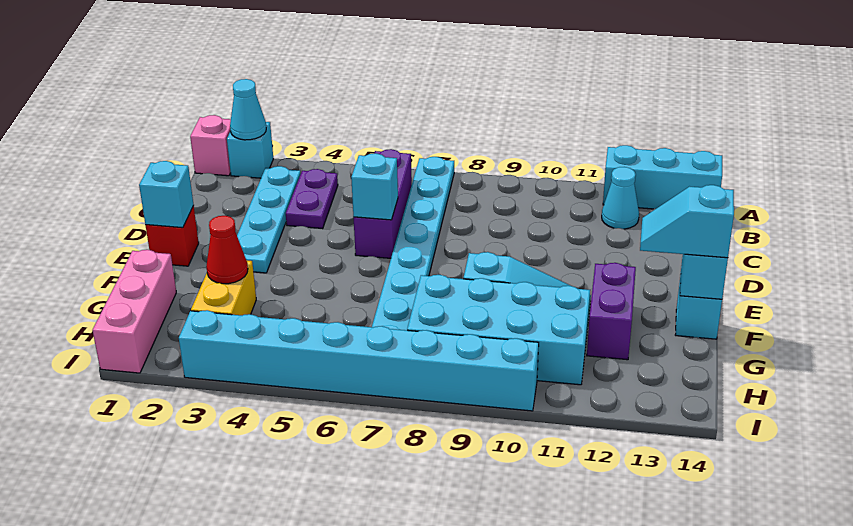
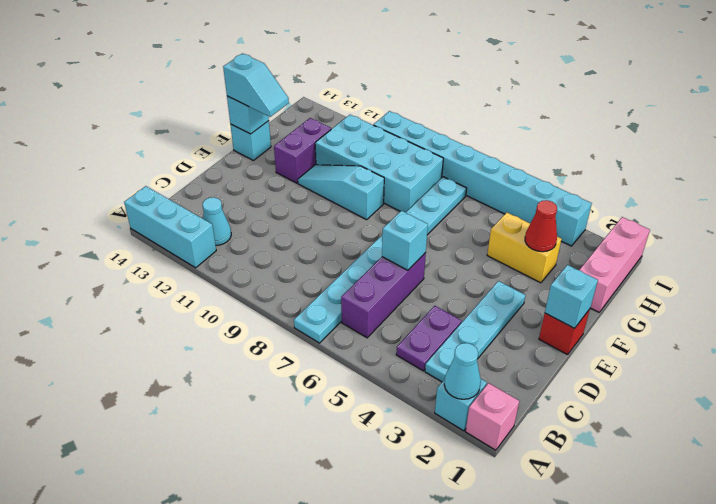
yellow 1x2 brick [191,261,256,315] -> yellow 1x2 brick turned to [487,213,562,283]

